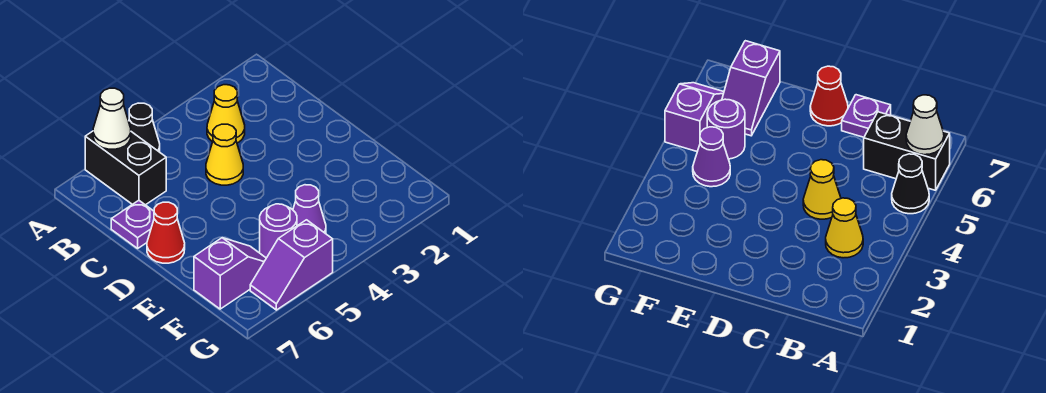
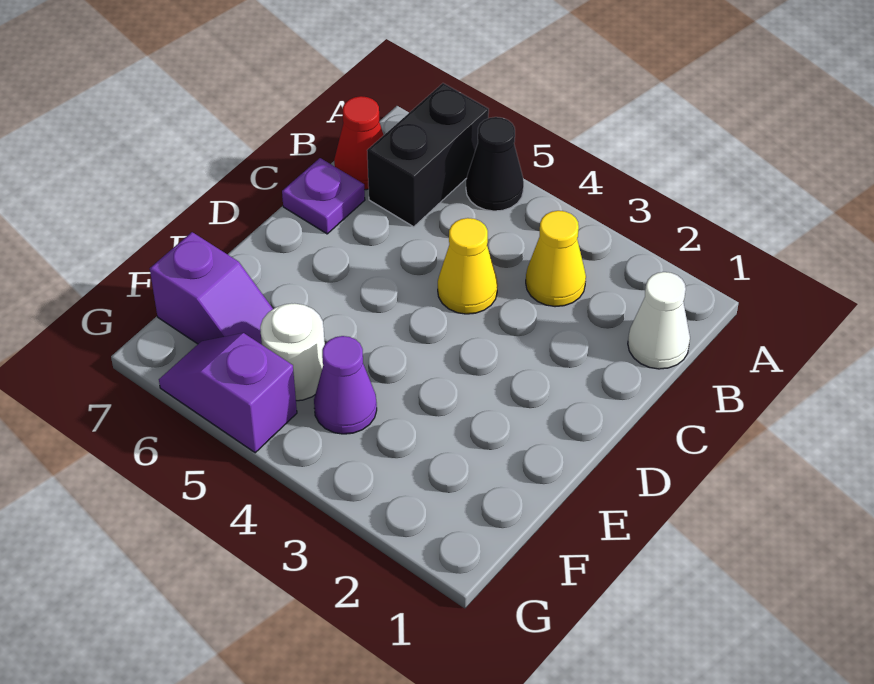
white 1x1 cone [93,88,131,149] -> white 1x1 cone moved to [628,272,690,369]
red 1x1 cone [147,202,185,263] -> red 1x1 cone moved to [334,96,384,190]
purple 1x1 round brick [260,204,297,258] -> white 1x1 round brick [260,303,325,401]

